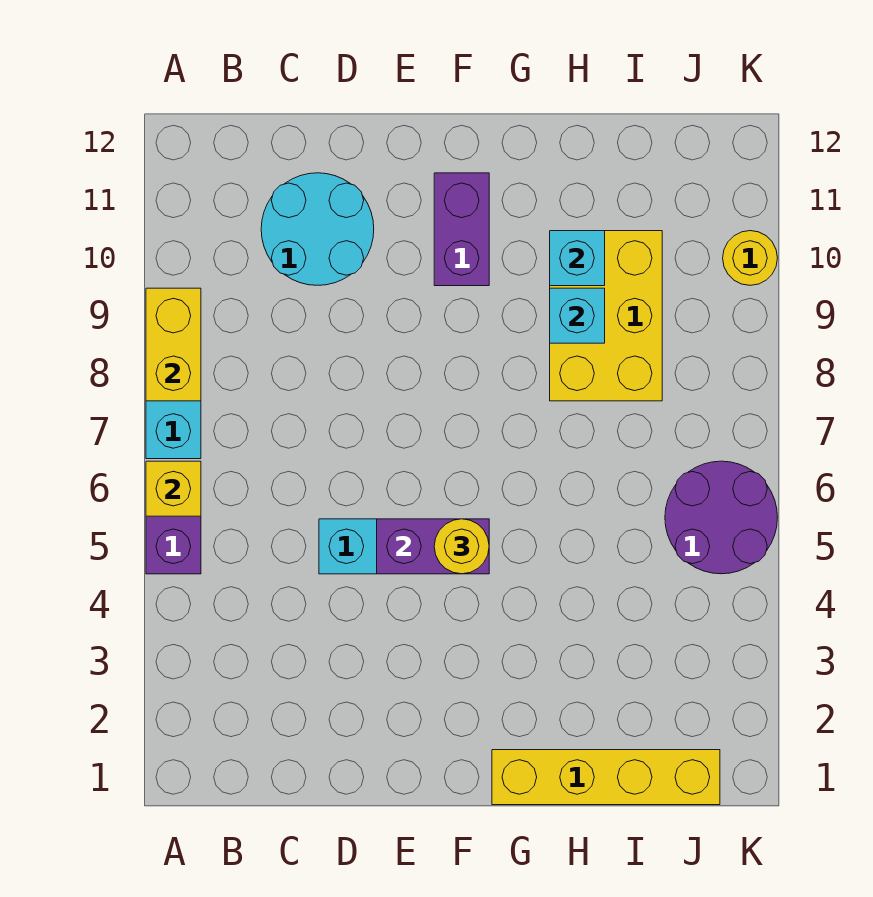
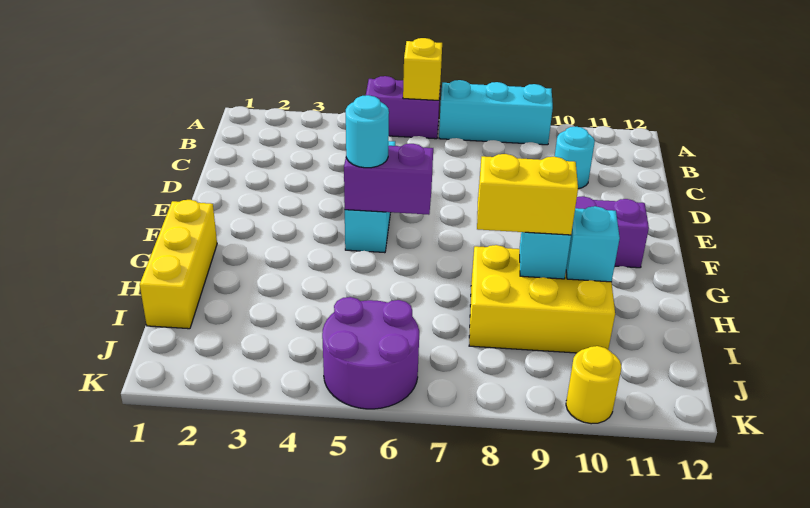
yellow 1x2 brick [146,288,201,401] -> yellow 1x2 brick moved to [477,154,578,235]
cyan 2x2 round brick [261,173,374,285] -> cyan 1x1 round brick [555,127,595,189]
purple 1x2 brick [377,519,489,574] -> purple 1x2 brick turned to [344,144,433,215]
yellow 1x1 round brick [434,519,489,574] -> cyan 1x1 round brick [346,95,389,168]
yellow 1x4 brick [492,750,720,805] -> yellow 1x3 brick [140,200,217,329]

